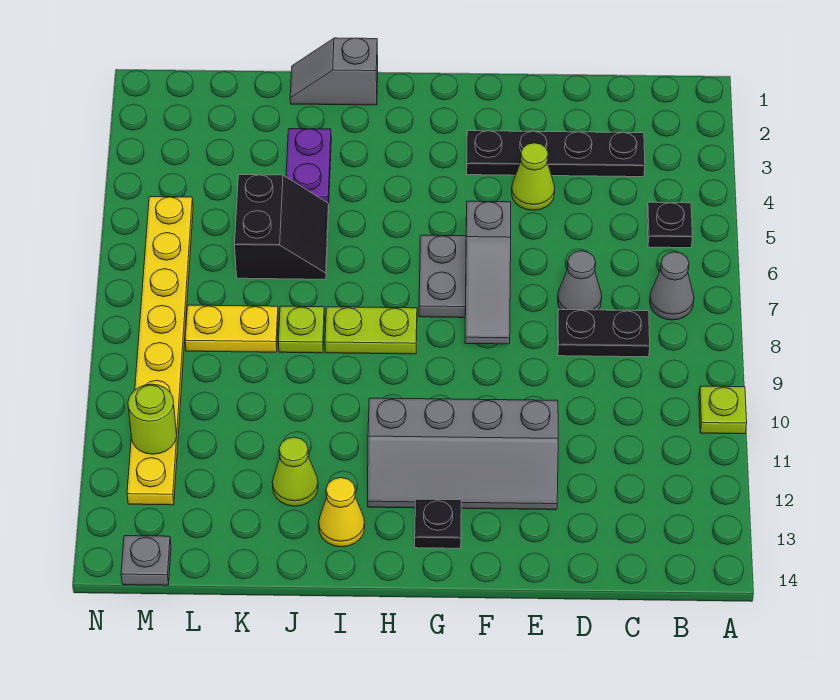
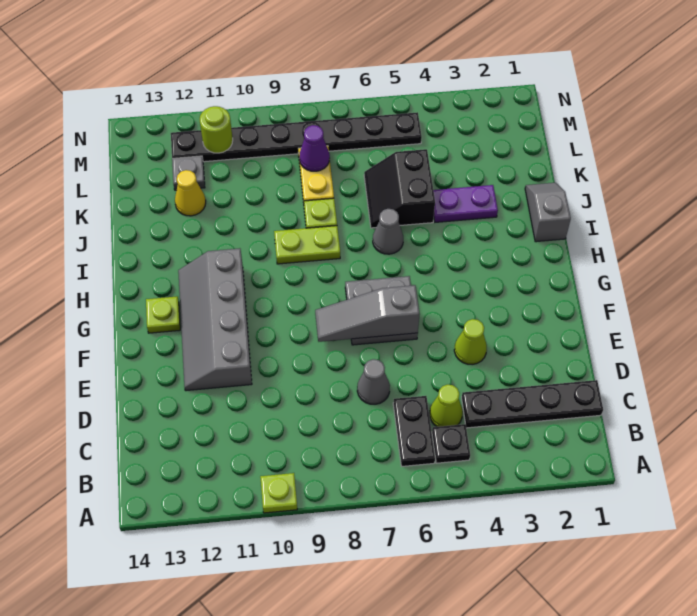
grey 1x1 cone [650,252,694,320] -> grey 1x1 cone moved to [373,209,403,254]
black 1x4 plate [467,131,645,177] -> black 1x4 plate turned to [462,380,603,428]
black 1x2 plate [558,310,650,357] -> black 1x2 plate moved to [393,396,435,466]
black 1x1 plate [415,499,461,548] -> lime 1x1 plate [146,296,180,333]
lime 1x2 plate [325,307,417,354] -> lime 1x2 plate turned to [274,226,340,264]
yellow 1x1 cone [319,478,365,547] -> yellow 1x1 cone moved to [175,170,206,216]
black 2x2 slope [235,175,329,279] -> black 2x2 slope turned to [364,149,435,228]
lime 1x1 cone [272,437,318,506] -> lime 1x1 cone moved to [430,385,463,427]
none -> purple 1x1 cone [299,125,330,171]
yellow 1x8 plate [127,197,193,505] -> black 1x8 plate [171,112,422,162]
grey 1x1 plate [121,536,171,585] -> grey 1x1 plate moved to [172,156,205,190]

